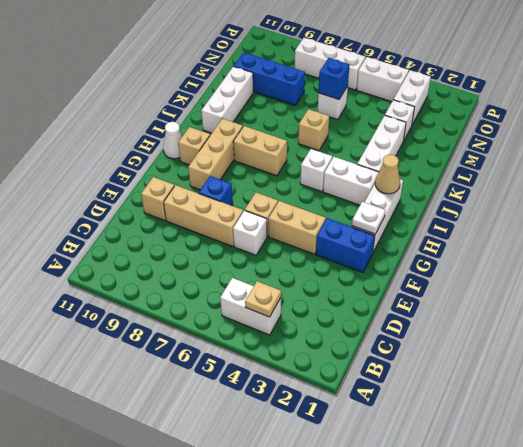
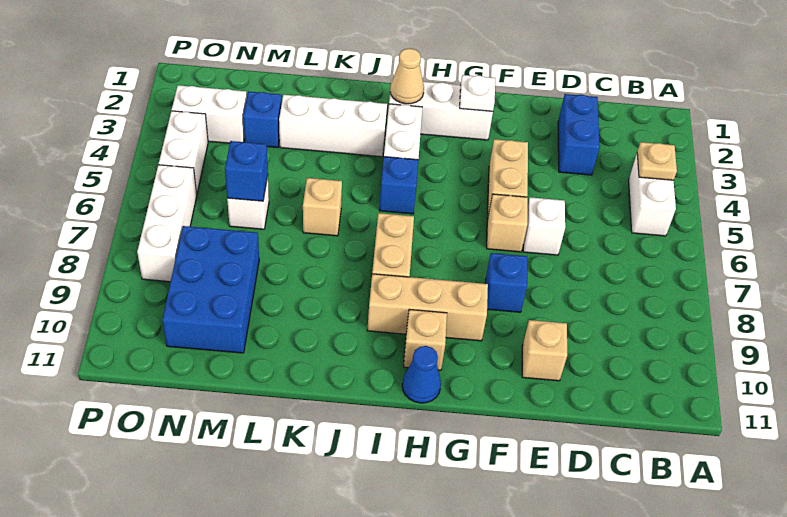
tan 1x3 brick [164,185,243,246] -> none
blue 1x2 brick [316,218,375,272] -> blue 1x2 brick moved to [558,94,600,175]
white 1x1 cone [163,122,182,159] -> blue 1x1 cone [402,346,441,403]
white 1x1 brick [300,149,333,192] -> blue 1x1 brick [379,157,418,214]
white 1x3 brick [201,66,253,133] -> none
white 1x1 brick [385,100,415,140] -> blue 1x1 brick [243,92,282,148]
blue 1x3 brick [234,52,305,105] -> blue 2x3 brick [162,226,259,353]

